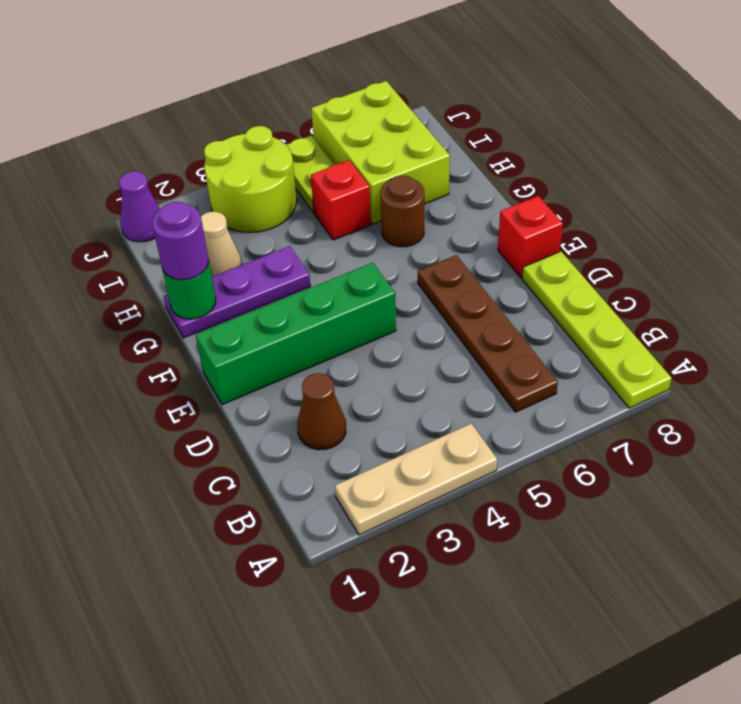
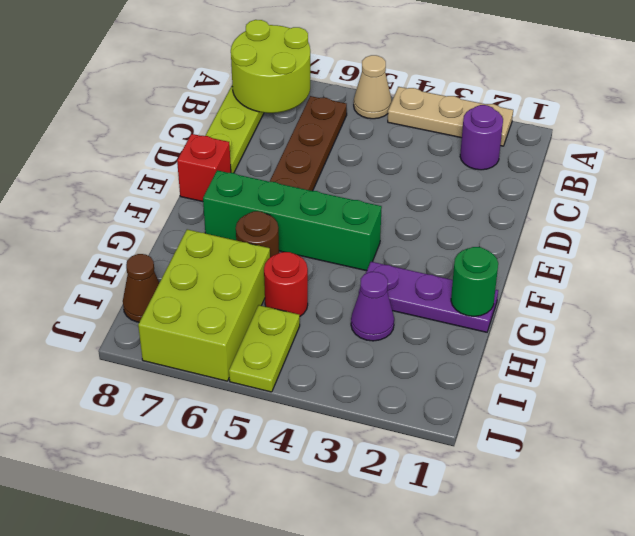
brown 1x1 cone [297,373,346,450] -> brown 1x1 cone moved to [123,254,159,322]
green 1x4 brick [196,263,396,405] -> green 1x4 brick moved to [203,170,382,271]
purple 1x1 round brick [152,202,209,280] -> purple 1x1 round brick moved to [460,105,503,170]
tan 1x1 cone [201,212,242,277] -> tan 1x1 cone moved to [354,55,392,119]
red 1x1 brick [311,160,371,240] -> red 1x1 round brick [264,252,308,316]
lime 2x2 round brick [204,126,297,232] -> lime 2x2 round brick moved to [231,20,310,113]
purple 1x1 cone [119,171,160,242] -> purple 1x1 cone moved to [351,272,394,341]

